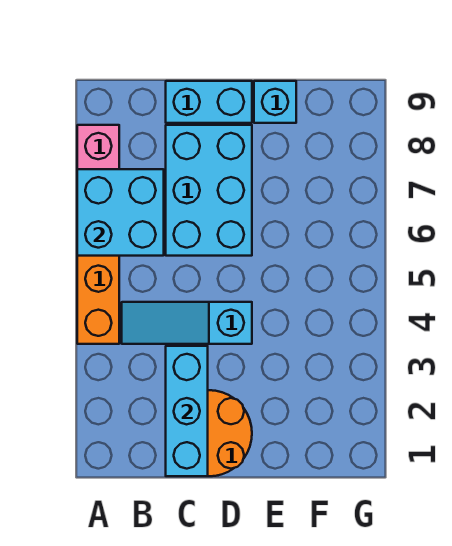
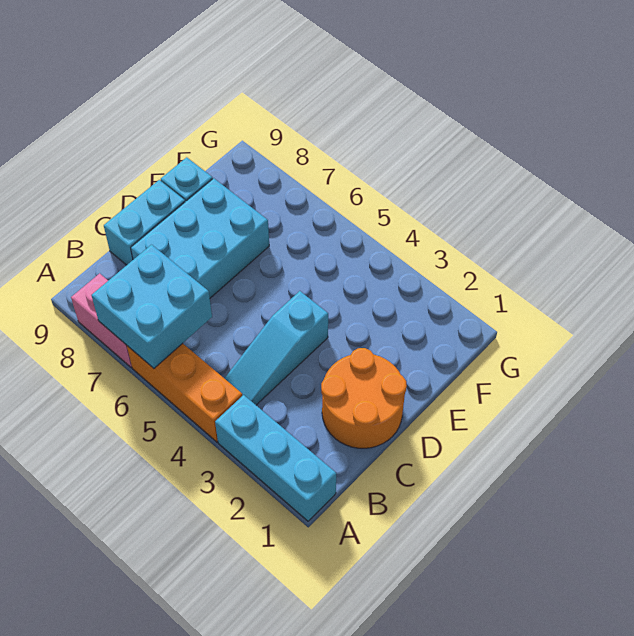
cyan 1x3 brick [166,346,208,476] -> cyan 1x3 brick moved to [215,395,336,521]
cyan 2x3 brick [166,125,252,256] -> cyan 2x3 brick turned to [131,178,269,298]

